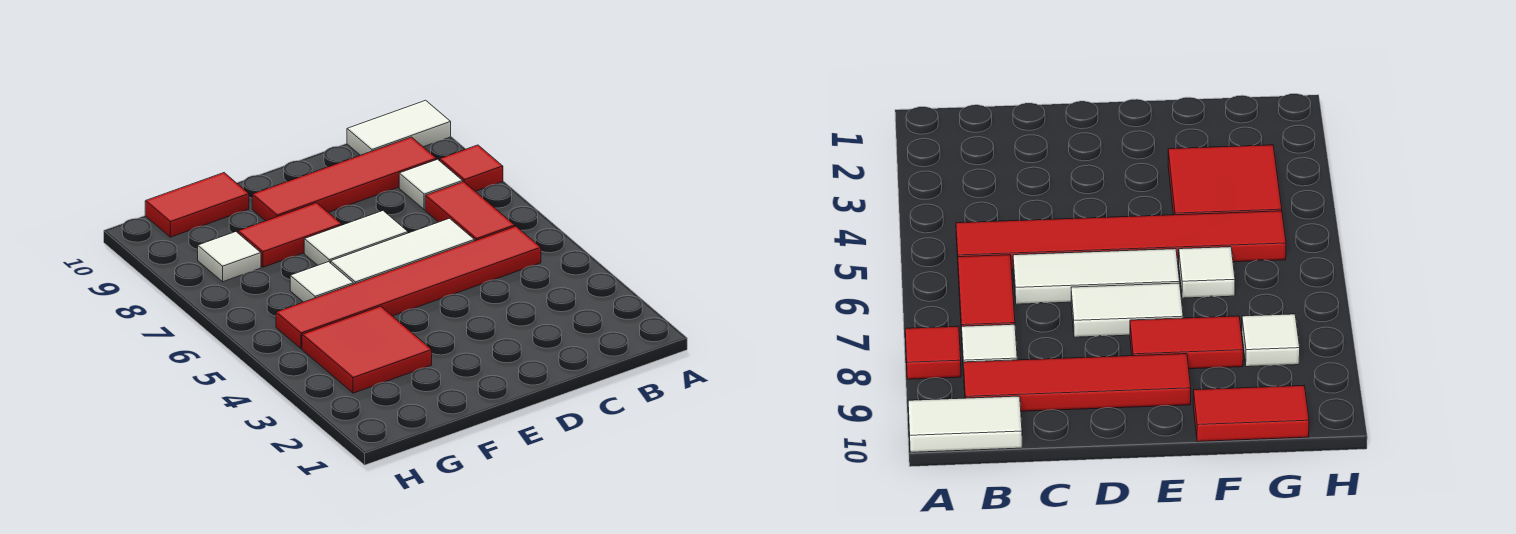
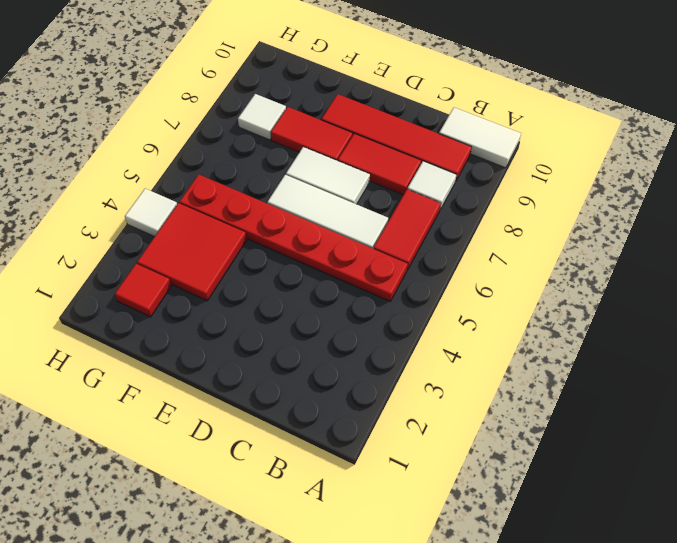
red 1x1 tile [440,145,503,191] -> red 1x1 tile moved to [115,264,171,317]
red 1x6 tile [276,226,541,349] -> red 1x6 plate [180,174,408,301]
white 1x1 tile [290,262,353,302] -> white 1x1 tile moved to [125,189,177,237]
red 1x2 tile [145,173,249,237] -> red 1x2 tile moved to [338,134,421,195]

